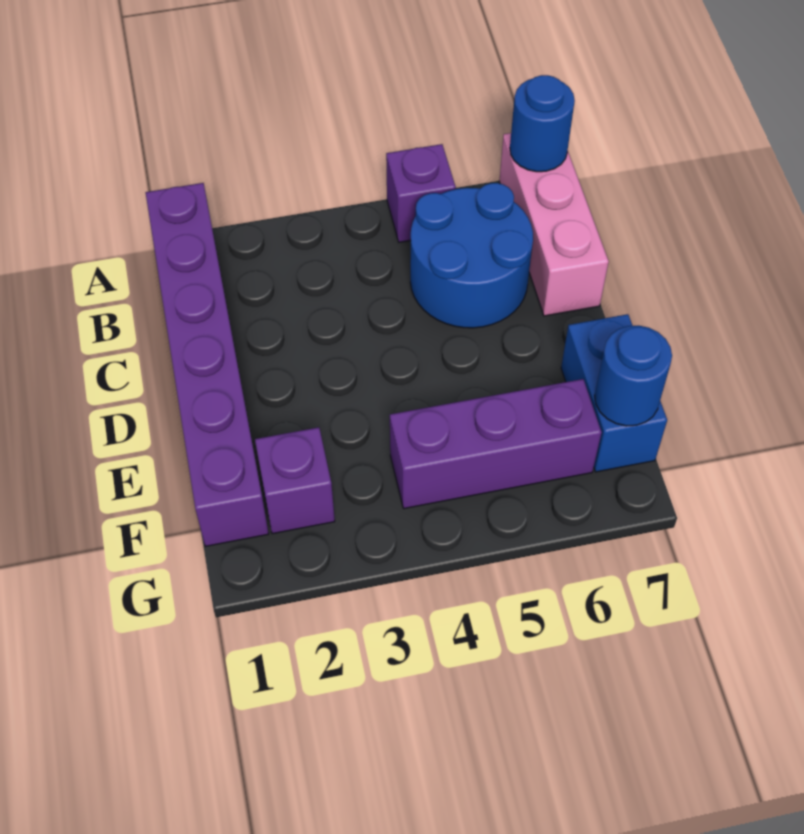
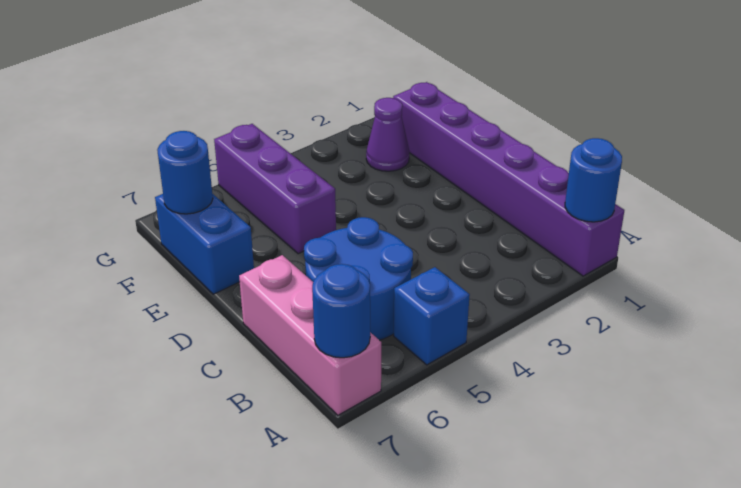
none -> blue 1x1 round brick [565,138,622,222]
purple 1x1 brick [386,144,456,242] -> blue 1x1 brick [394,267,470,365]
purple 1x1 brick [255,427,335,534] -> purple 1x1 cone [366,98,409,171]
purple 1x3 brick [390,379,602,509] -> purple 1x3 brick turned to [214,124,336,254]

